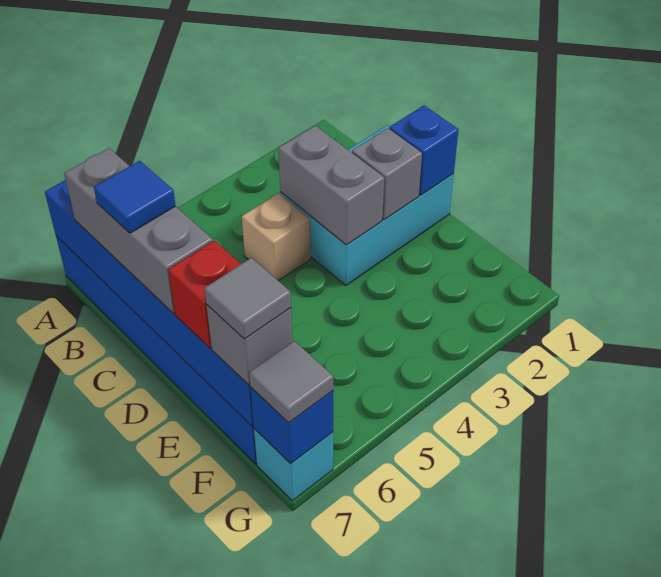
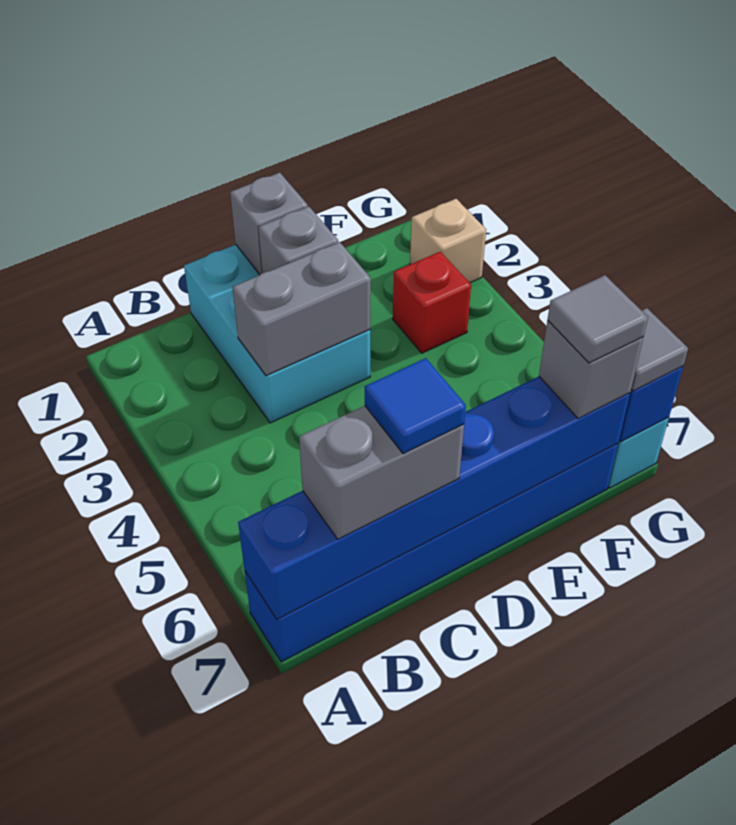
grey 1x3 brick [64,148,213,314] -> grey 1x2 brick [299,406,464,539]
tan 1x1 brick [242,193,311,281] -> tan 1x1 brick moved to [410,199,486,283]
blue 1x1 brick [389,105,459,195] -> grey 1x1 brick [230,173,308,274]
red 1x1 brick [168,241,241,348] -> red 1x1 brick moved to [393,252,471,353]

